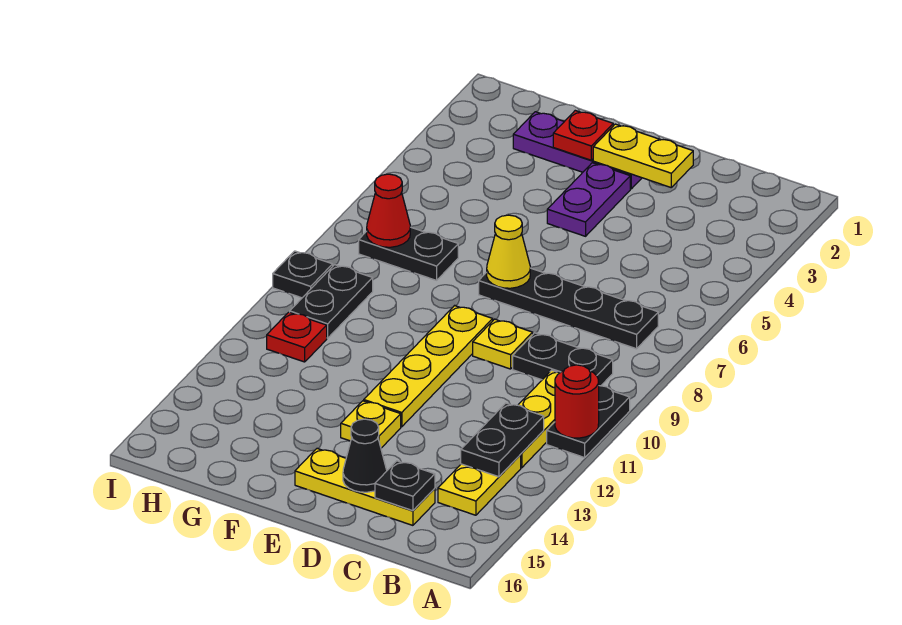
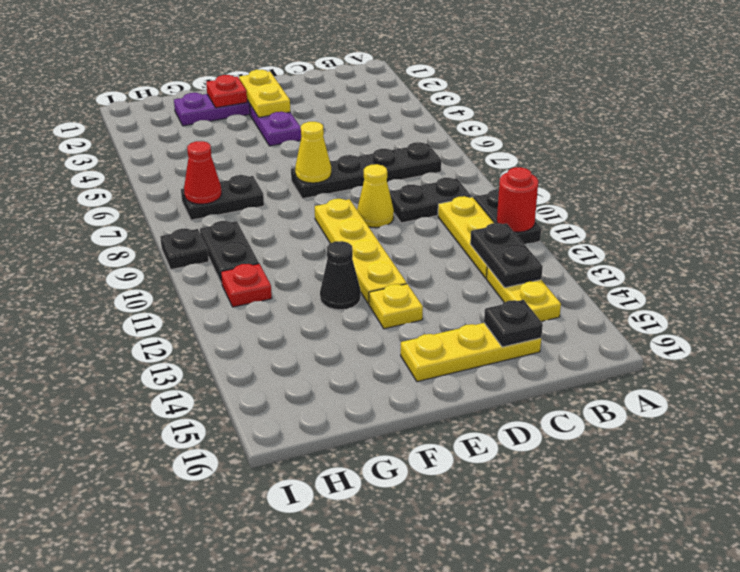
yellow 1x2 plate [593,124,693,187] -> yellow 1x2 plate turned to [239,70,290,117]
yellow 1x1 plate [473,319,533,369] -> yellow 1x1 cone [357,164,394,228]
black 1x1 cone [343,419,387,492] -> black 1x1 cone moved to [320,241,361,310]

